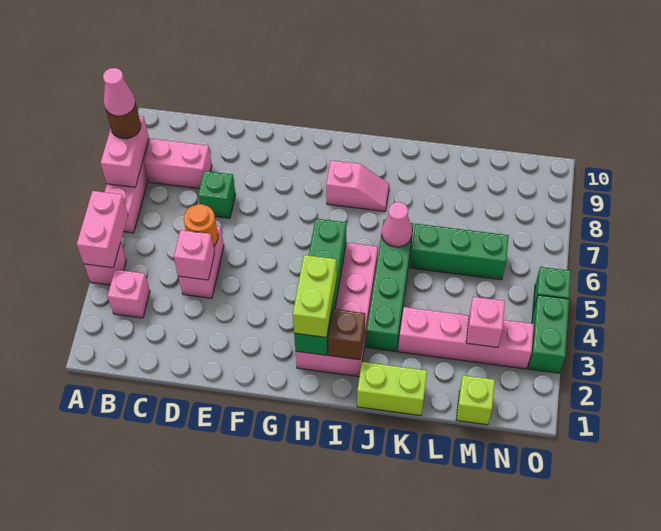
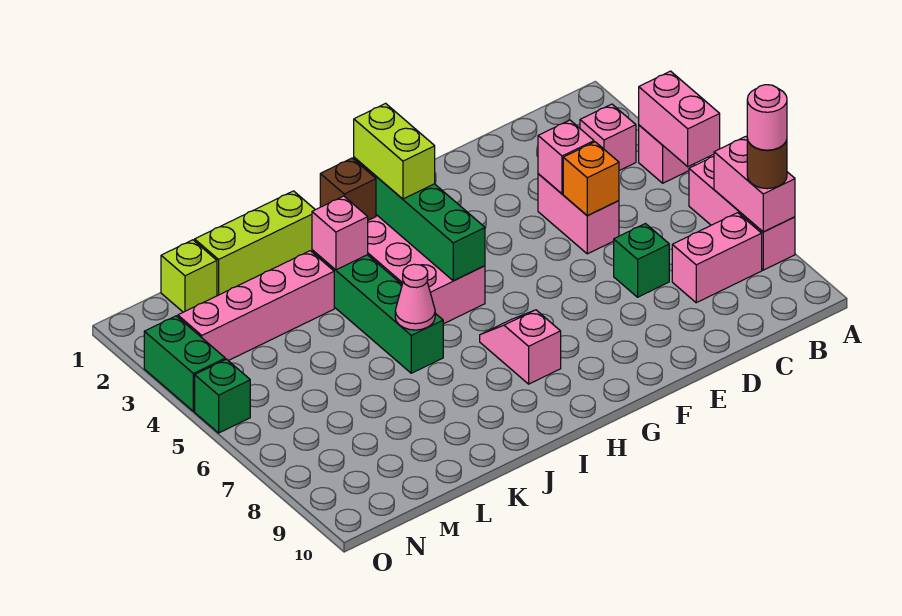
pink 1x1 cone [103,68,135,116] -> pink 1x1 round brick [747,85,787,150]
orange 1x1 round brick [184,204,218,246] -> orange 1x1 brick [563,142,619,215]
pink 1x2 slope [326,160,389,211] -> pink 1x2 slope turned to [480,310,561,384]
lime 1x2 brick [357,362,427,416] -> lime 1x3 brick [195,191,315,296]
green 1x3 brick [410,224,509,280] -> none
pink 1x1 brick [466,297,505,347] -> pink 1x1 brick moved to [312,196,368,270]

